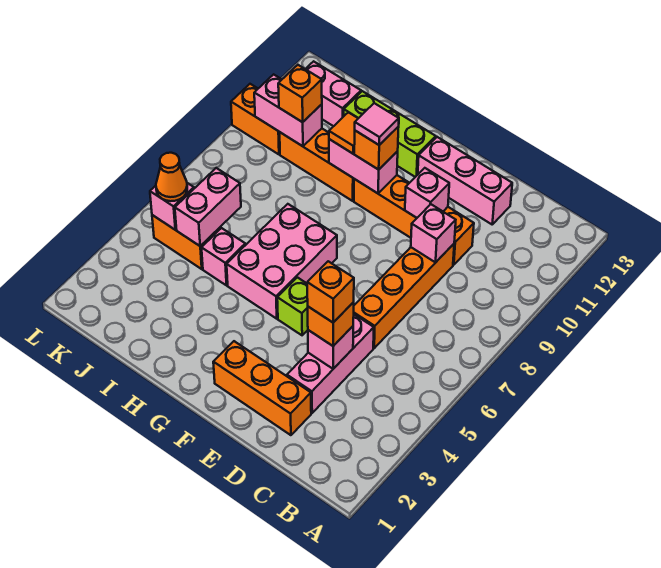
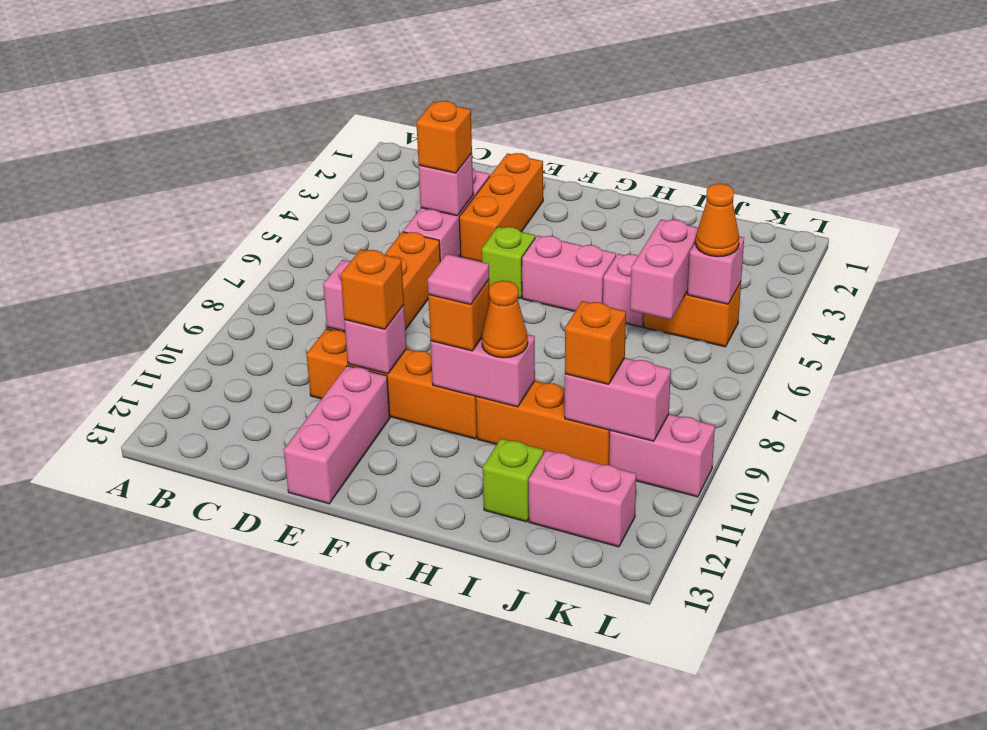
orange 1x3 brick [213,341,311,435] -> orange 1x3 brick turned to [459,153,543,262]
orange 1x1 brick [307,261,354,323] -> orange 1x1 brick moved to [341,249,404,329]
pink 1x3 brick [418,137,512,224] -> pink 1x3 brick turned to [284,366,390,504]
pink 2x3 brick [227,204,337,319] -> pink 1x2 brick [522,236,616,311]
lime 1x3 brick [344,91,436,177] -> lime 1x1 brick [483,439,544,522]
orange 1x1 tile [329,112,358,154] -> orange 1x1 cone [482,281,528,358]
orange 1x2 brick [231,84,280,154] -> pink 1x2 brick [609,414,715,497]

